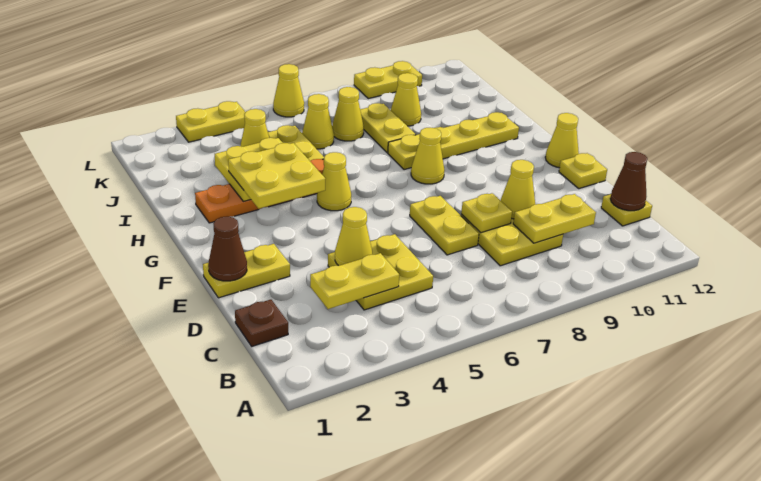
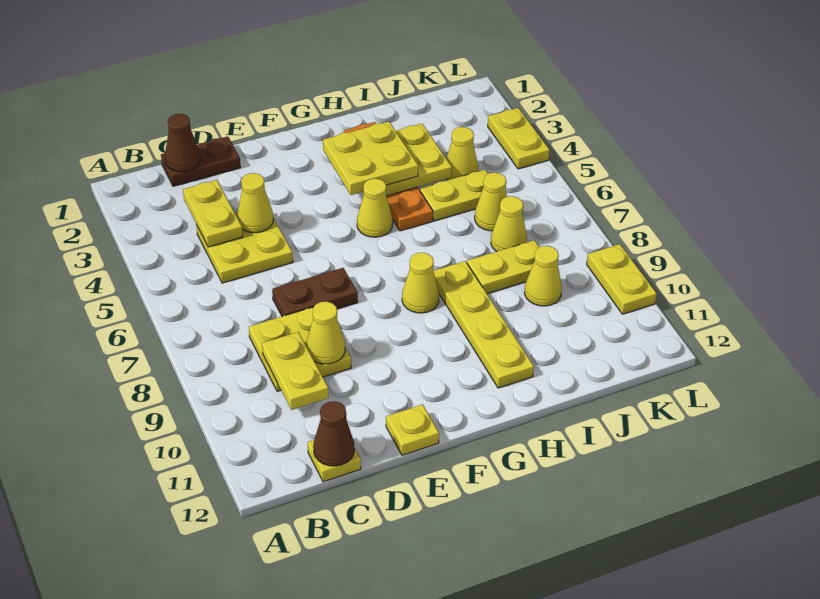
brown 1x1 plate [235,300,288,346] -> brown 1x2 plate [161,137,241,186]
yellow 1x2 plate [410,196,479,255] -> brown 1x2 plate [272,268,358,316]
yellow 1x1 plate [461,193,512,233] -> none
yellow 1x2 plate [203,244,290,298] -> none
brown 1x1 cone [208,216,247,281] -> brown 1x1 cone moved to [165,114,200,172]
yellow 1x1 cone [545,113,579,168] -> none
yellow 1x1 cone [273,64,304,117] -> none

